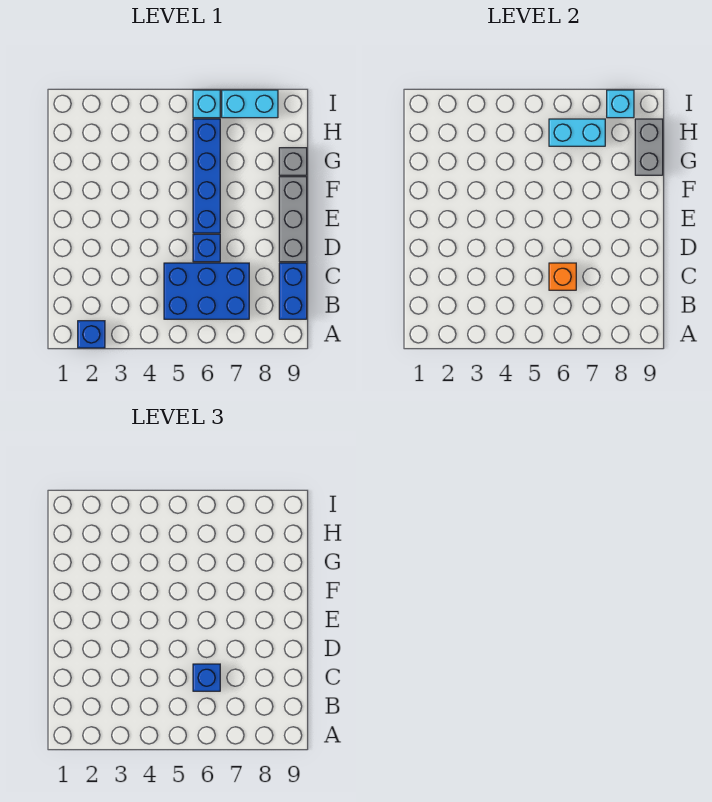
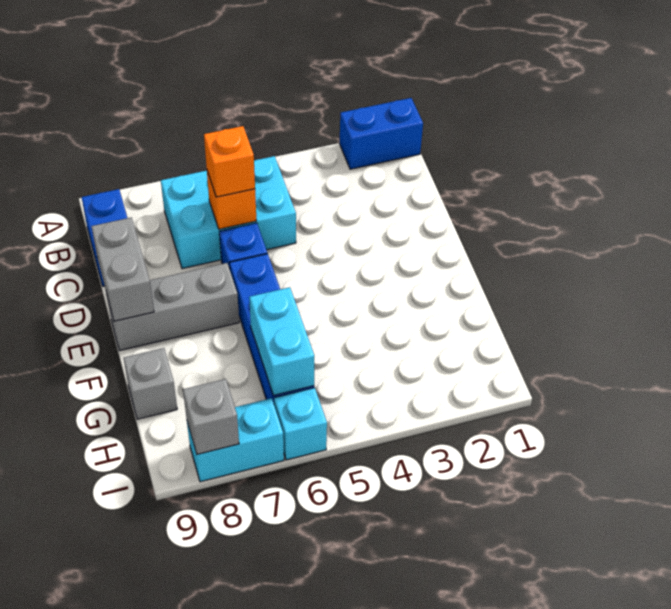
blue 1x1 brick [78,321,105,348] -> blue 1x2 brick [340,98,423,169]
blue 2x3 brick [164,263,249,319] -> cyan 2x3 brick [161,156,296,269]
blue 1x1 brick [193,664,220,691] -> orange 1x1 brick [204,126,255,197]
grey 1x3 brick [279,177,307,262] -> grey 1x3 brick turned to [107,263,239,351]
grey 1x2 brick [635,119,663,175] -> grey 1x2 brick moved to [91,218,154,321]
cyan 1x2 brick [549,119,605,146] -> cyan 1x2 brick turned to [249,287,314,396]
cyan 1x1 brick [607,90,634,118] -> grey 1x1 brick [183,379,239,454]

